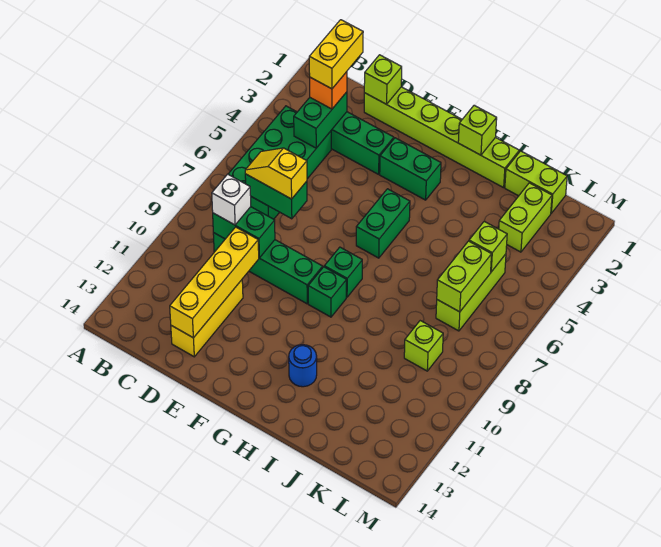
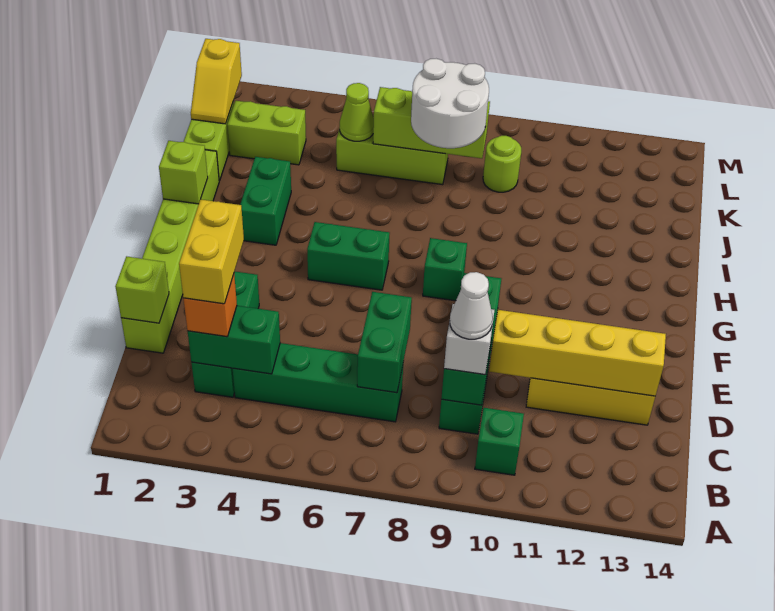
green 2x4 brick [228,106,331,219] -> green 1x4 brick [233,343,403,422]
yellow 1x2 brick [309,20,363,89] -> yellow 1x2 brick turned to [179,199,244,304]
yellow 1x2 slope [245,148,307,199] -> yellow 1x2 slope moved to [191,39,242,124]
none -> white 1x1 cone [450,272,493,339]
green 1x2 brick [380,138,441,200] -> green 1x2 brick moved to [240,157,291,245]
green 1x1 brick [308,267,346,317] -> green 1x1 brick moved to [475,408,524,475]
blue 1x1 round brick [289,345,317,387] -> none
none -> white 2x2 round brick [411,59,489,148]
lime 1x1 brick [469,221,507,272] -> lime 1x1 cone [340,83,374,141]
lime 1x2 brick [437,241,492,312] -> lime 1x3 brick [373,87,490,158]
lime 1x1 brick [404,321,443,371] -> lime 1x1 round brick [483,136,521,192]

